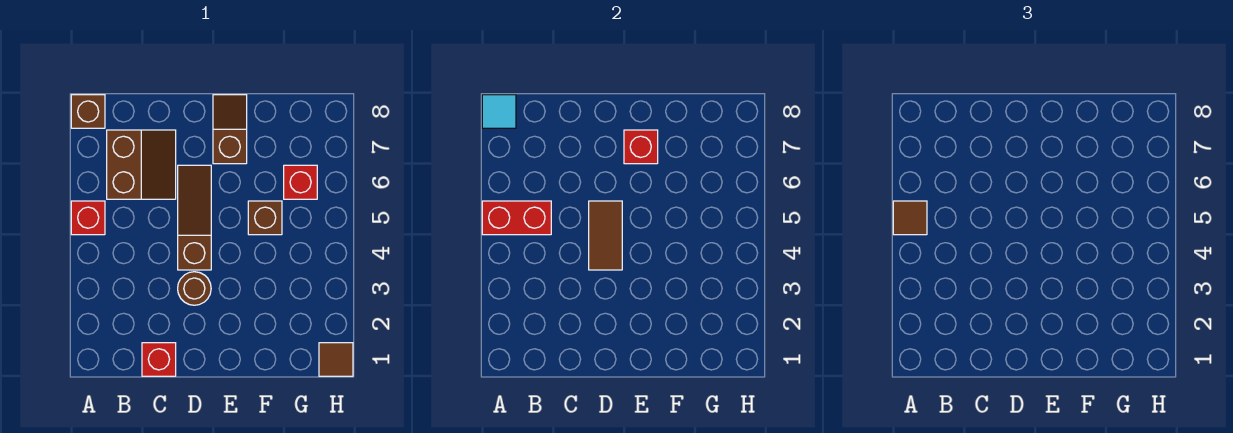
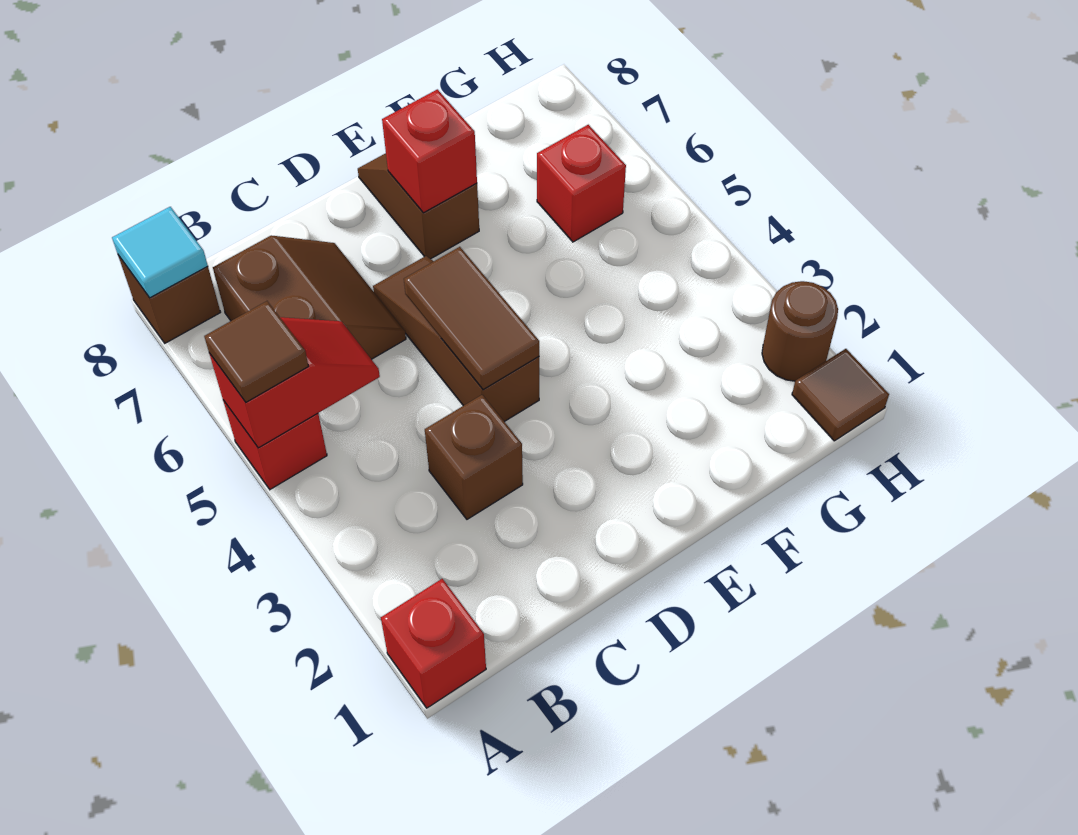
red 1x2 brick [482,201,551,235] -> red 1x2 slope [209,317,380,448]
red 1x1 brick [142,343,176,376] -> red 1x1 brick moved to [381,579,486,708]
brown 1x1 round brick [178,272,211,305] -> brown 1x1 round brick moved to [762,281,838,381]
brown 1x1 brick [248,201,282,235] -> brown 1x1 brick moved to [425,395,523,519]

